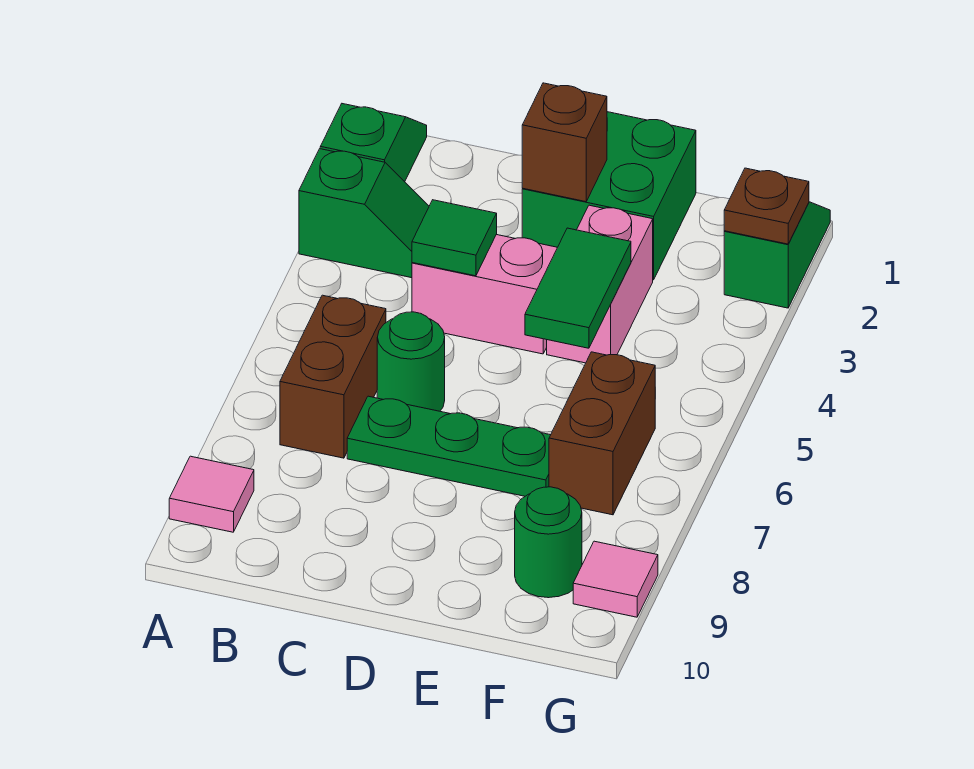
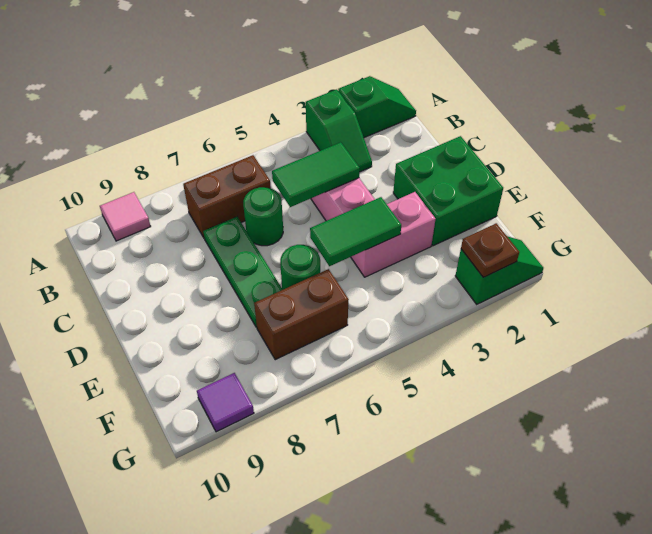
green 1x1 tile [412,200,497,276] -> green 1x2 tile [272,142,360,207]
brown 1x1 brick [522,83,607,202] -> none
green 1x1 round brick [515,487,582,598] -> green 1x1 round brick moved to [280,245,320,290]
pink 1x1 tile [573,541,658,617] -> purple 1x1 tile [197,373,254,432]

